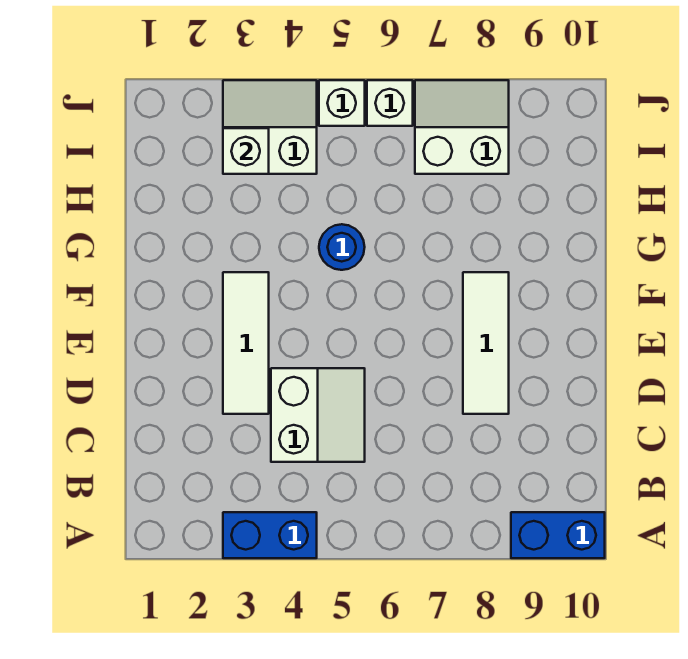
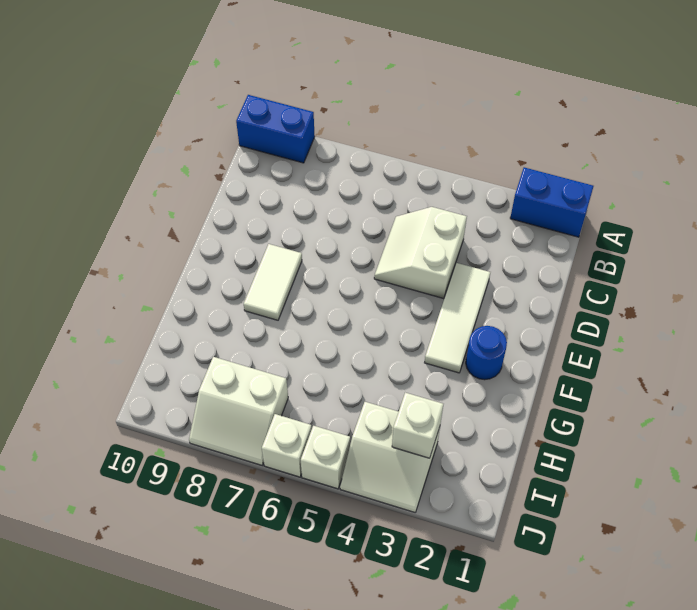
blue 1x2 brick [223,512,317,558] -> blue 1x2 brick moved to [510,167,594,237]
white 1x3 tile [463,272,509,414] -> white 1x2 tile [244,244,302,320]
blue 1x1 round brick [319,224,365,270] -> blue 1x1 round brick moved to [466,326,507,380]

